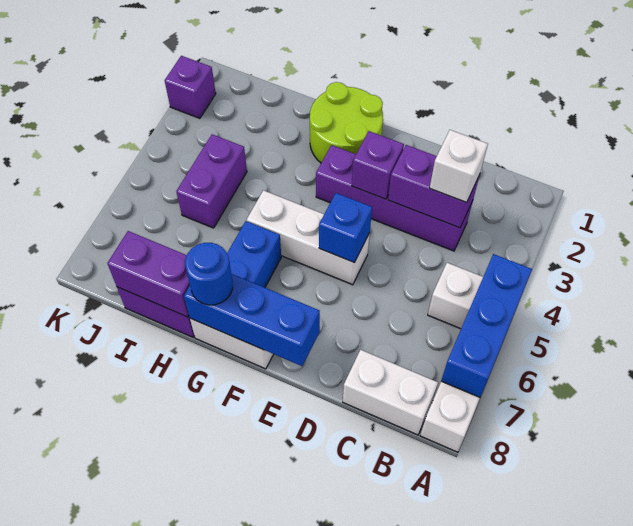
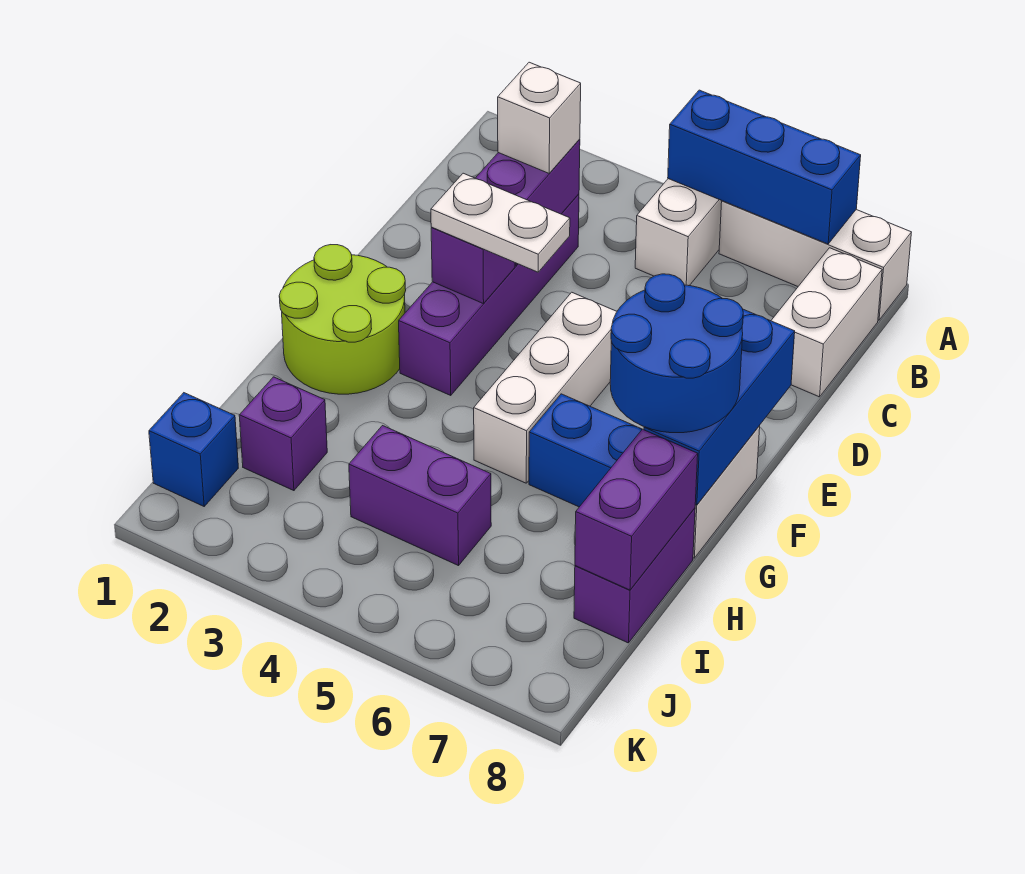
none -> white 1x2 plate [431,173,570,272]
blue 1x1 brick [319,193,372,262] -> blue 1x1 brick moved to [149,393,238,506]
blue 1x1 round brick [185,243,233,305] -> blue 2x2 round brick [610,274,743,433]
purple 1x1 brick [165,56,216,118] -> purple 1x1 brick moved to [239,377,327,491]

